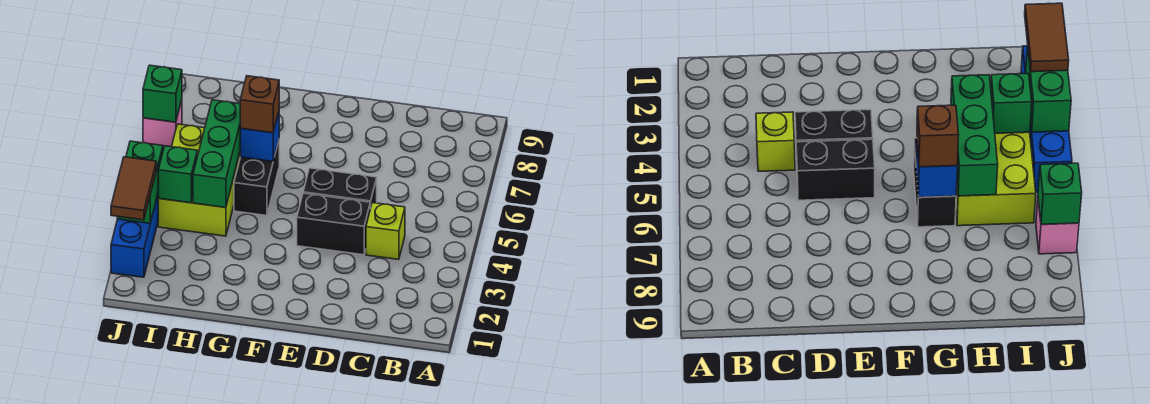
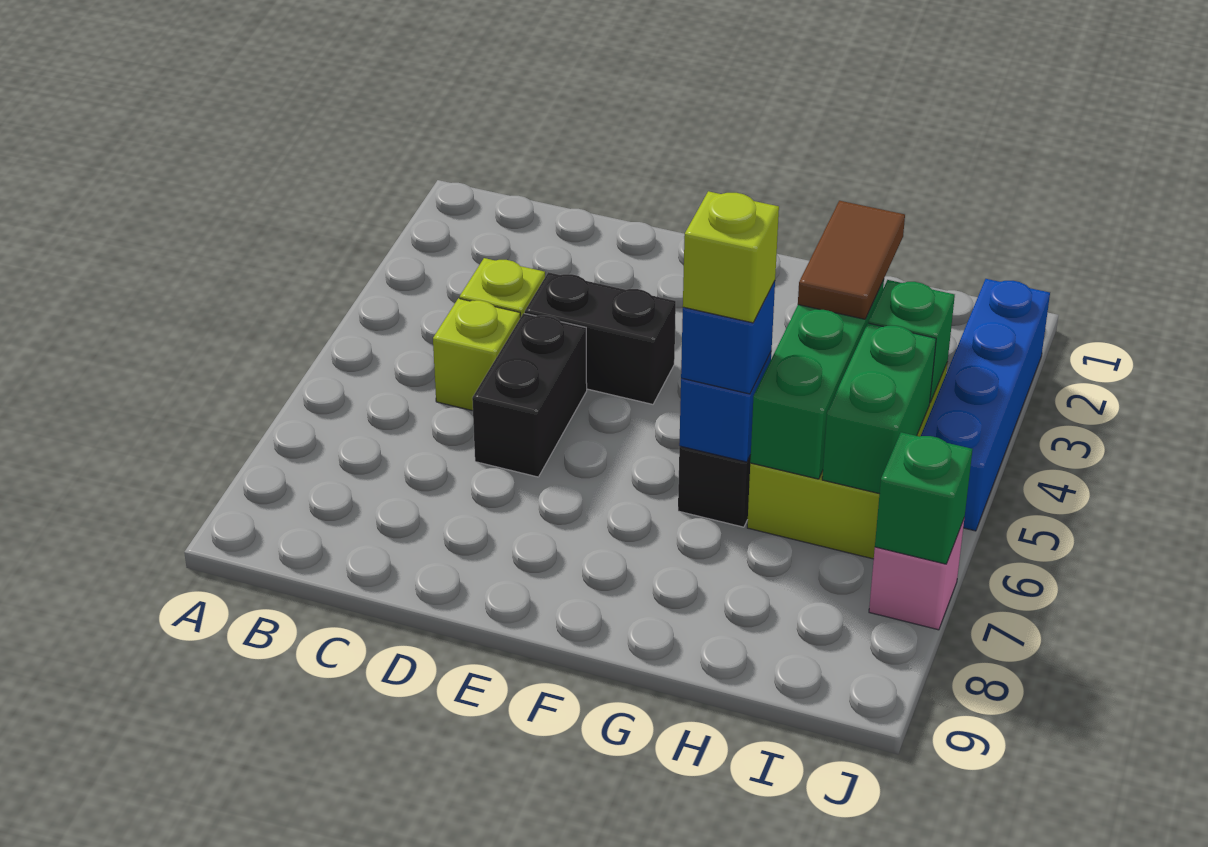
none -> lime 1x1 brick [433,298,520,411]
black 1x2 brick [303,168,377,209] -> black 1x2 brick turned to [472,313,587,477]
brown 1x1 brick [240,76,279,133] -> blue 1x1 brick [681,281,775,394]
none -> lime 1x1 brick [683,191,779,323]
brown 1x2 tile [111,157,156,220] -> brown 1x2 tile moved to [798,201,905,319]
green 1x2 brick [117,141,163,223] -> green 1x2 brick moved to [822,323,936,494]

